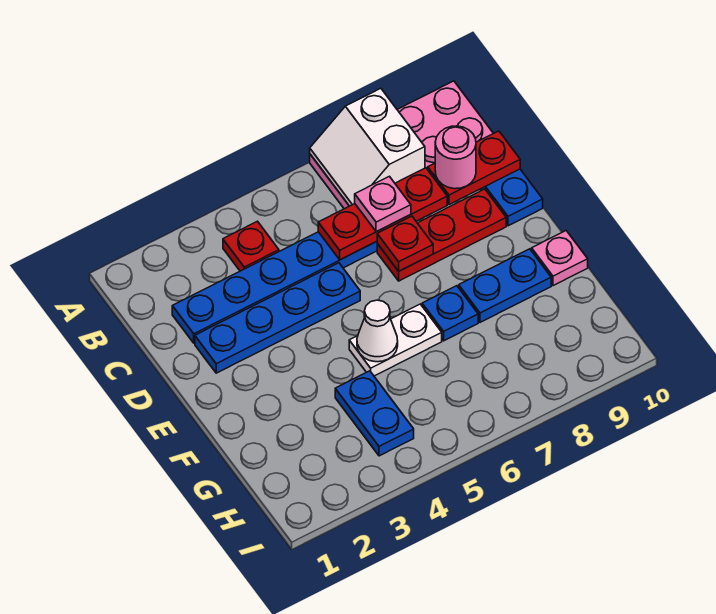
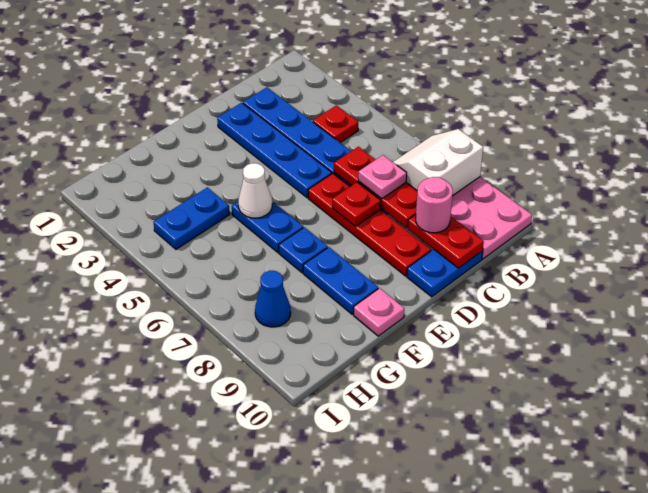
red 1x3 plate [377,189,506,281] -> red 1x4 plate [308,173,431,276]
white 1x2 plate [349,304,442,376] -> blue 1x2 plate [232,201,303,253]
none -> blue 1x1 cone [255,271,291,327]

